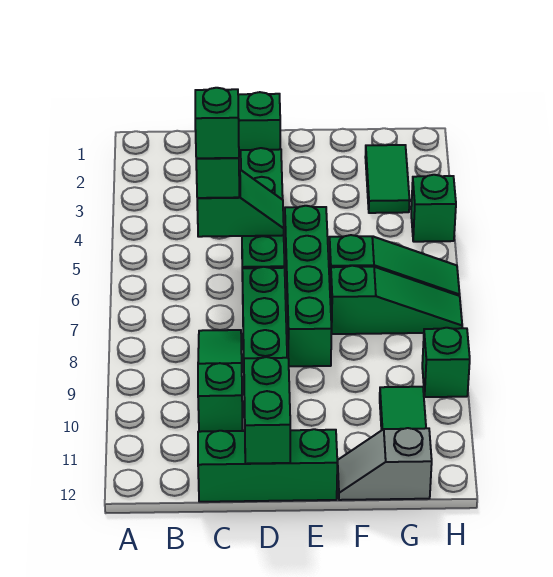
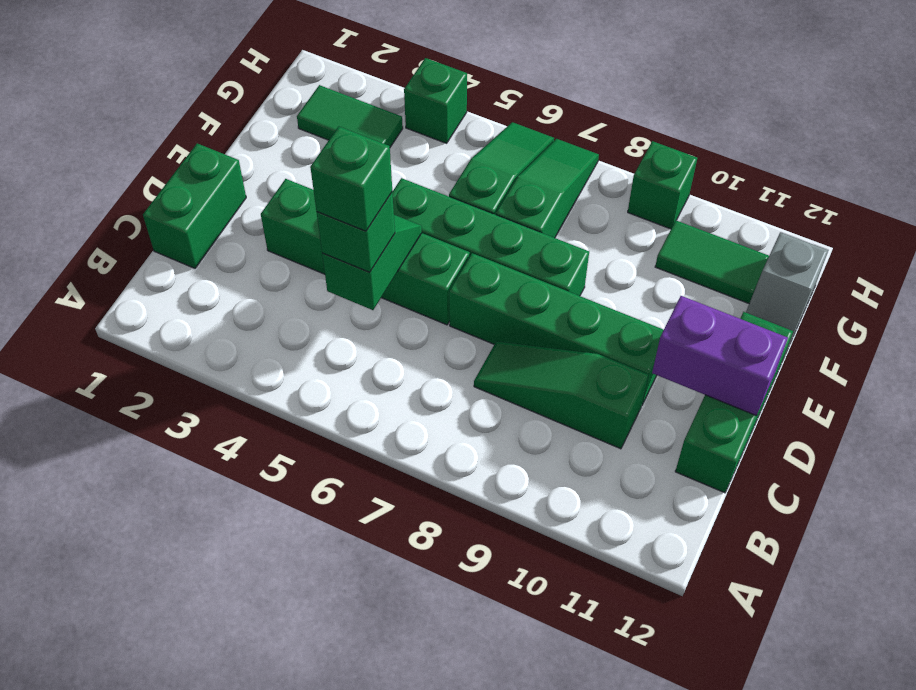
green 1x2 brick [244,357,290,464] -> purple 1x2 brick [652,296,788,416]

